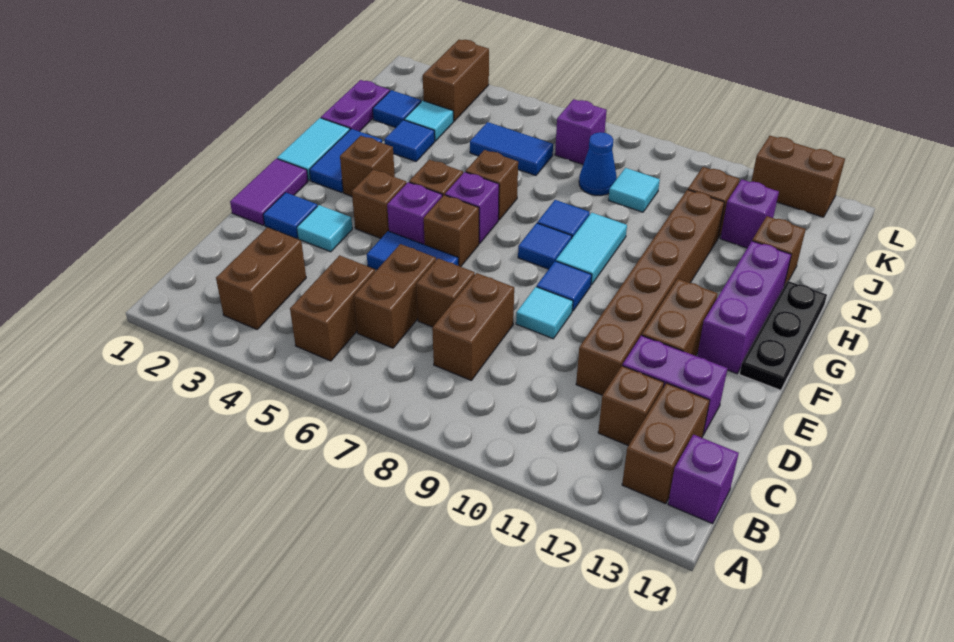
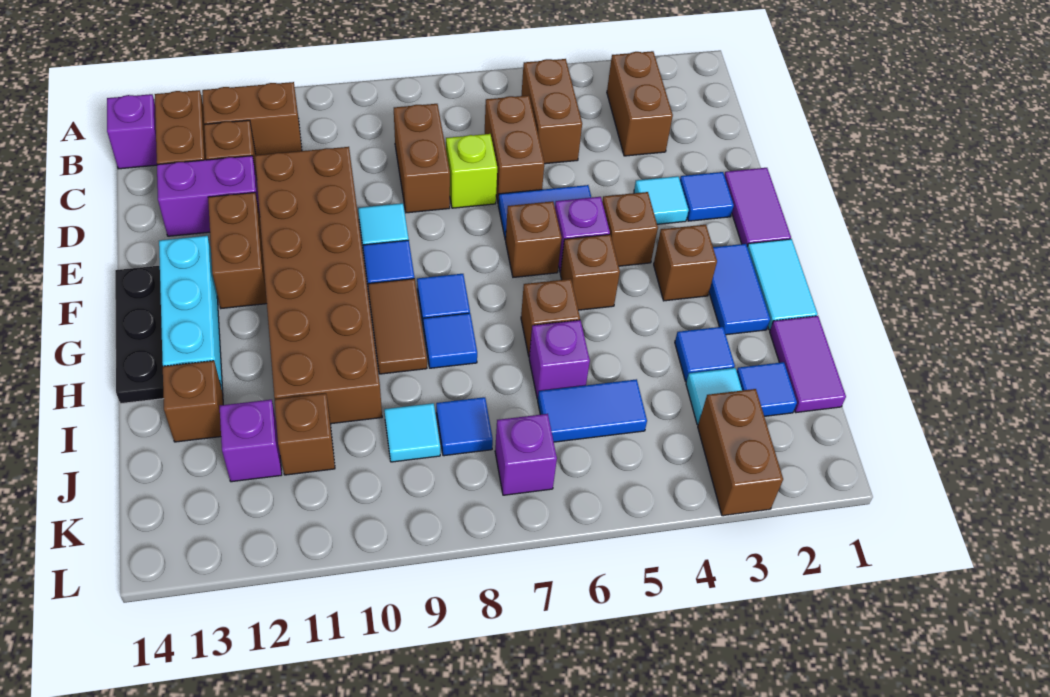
brown 1x1 brick [416,258,475,327] -> lime 1x1 brick [446,134,497,208]
brown 1x6 brick [576,190,724,395] -> brown 2x6 brick [255,147,382,424]
purple 1x3 brick [697,241,791,374] -> cyan 1x3 brick [159,236,223,392]
purple 1x1 brick [445,172,499,244] -> purple 1x1 brick moved to [529,320,590,399]
cyan 1x2 tile [556,213,627,285] -> brown 1x2 tile [368,279,427,374]
purple 1x2 plate [321,80,390,132] -> purple 1x2 tile [770,316,846,413]
blue 1x1 cone [579,132,617,196] -> blue 1x1 tile [436,397,493,456]
brown 1x2 brick [751,136,845,217] -> brown 1x2 brick moved to [202,82,302,155]

